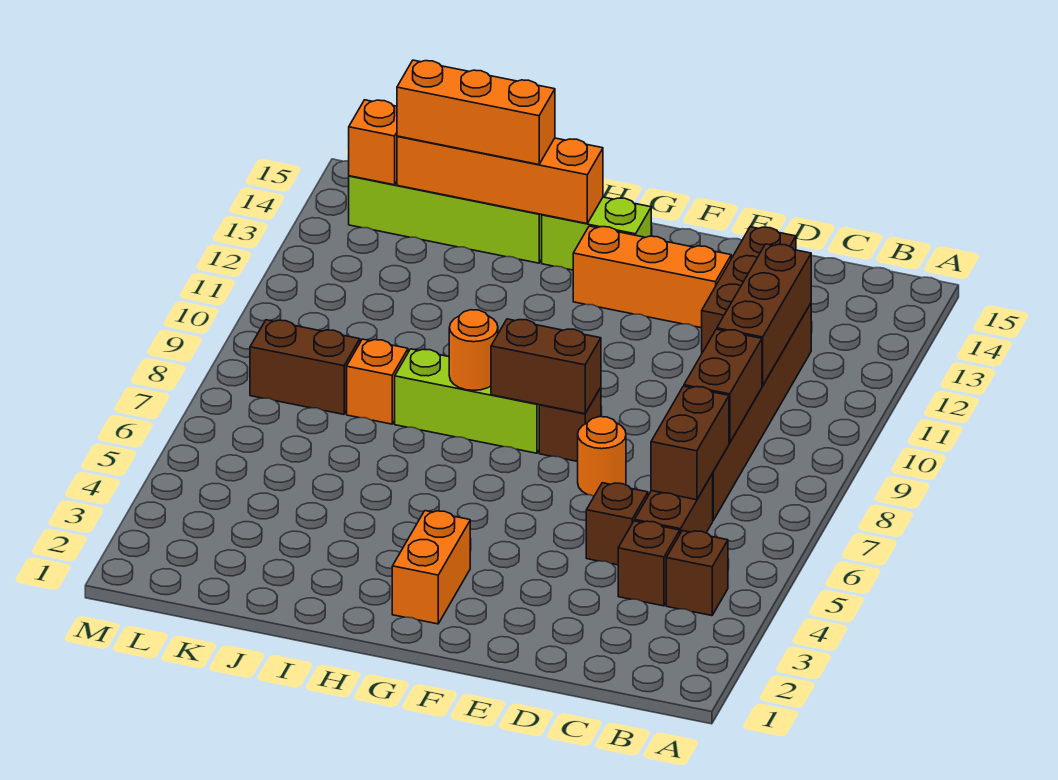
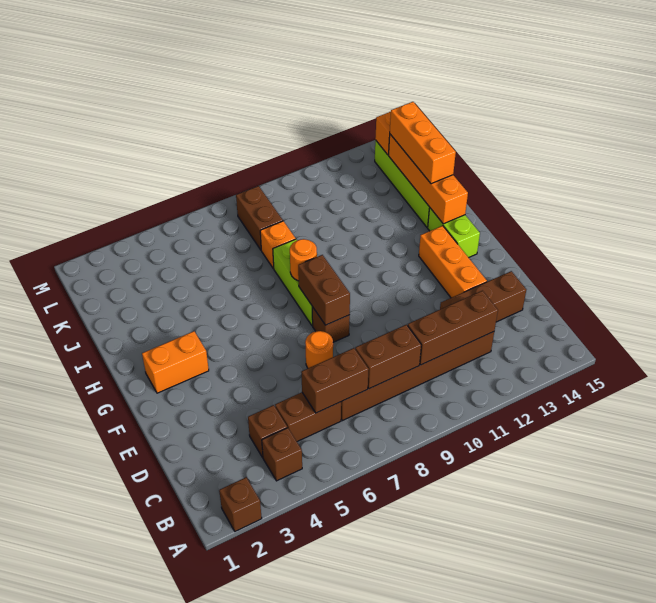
brown 1x1 brick [586,483,648,565] -> brown 1x1 brick moved to [219,477,262,531]

